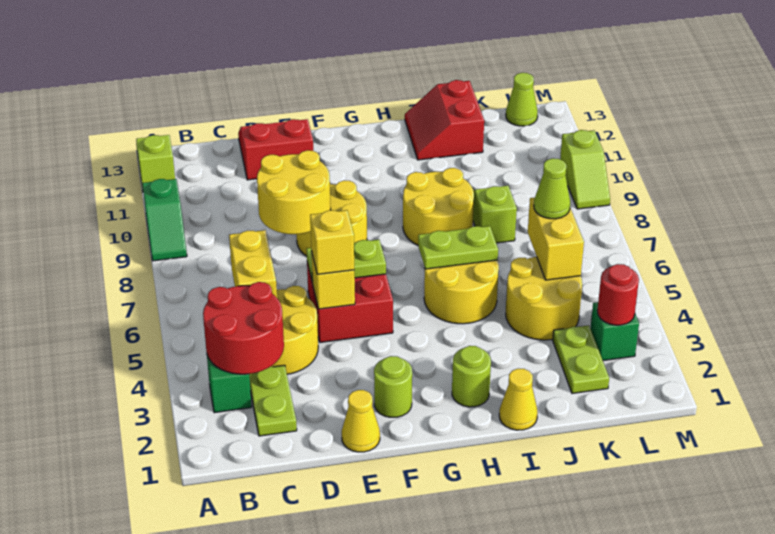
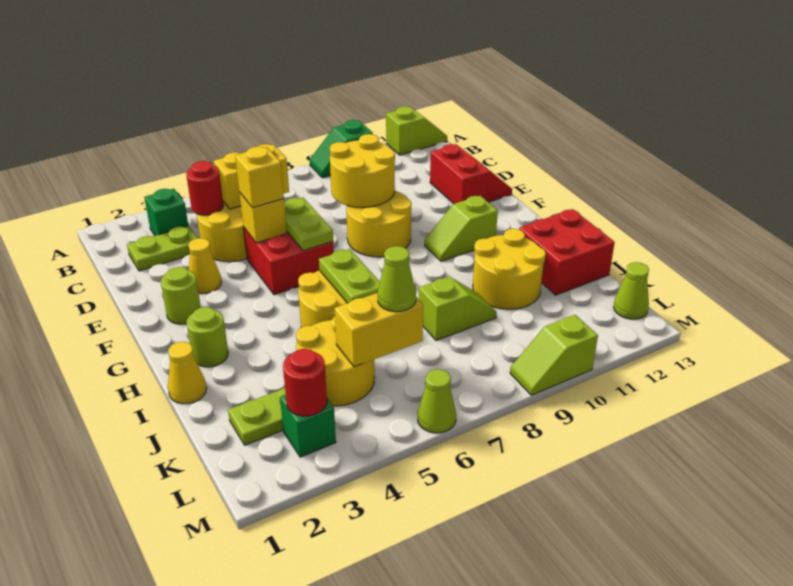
red 2x2 round brick [203,282,284,374] -> red 1x1 round brick [186,161,223,215]
yellow 1x1 cone [342,390,380,452] -> yellow 1x1 cone moved to [188,238,221,294]
none -> lime 1x2 slope [425,196,498,261]
yellow 2x2 round brick [403,168,474,245] -> yellow 2x2 round brick moved to [473,229,546,309]
red 2x2 slope [405,80,484,160] -> red 2x2 brick [519,209,615,295]
none -> lime 1x1 cone [418,369,456,433]

